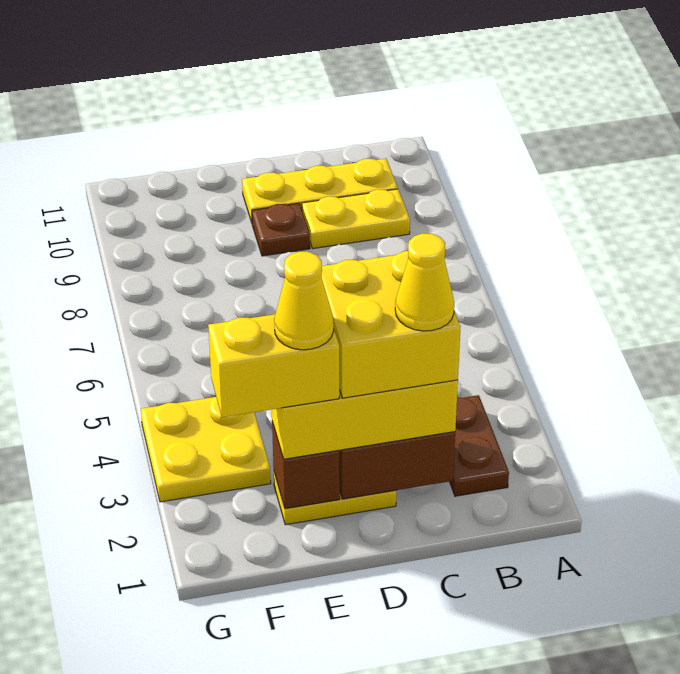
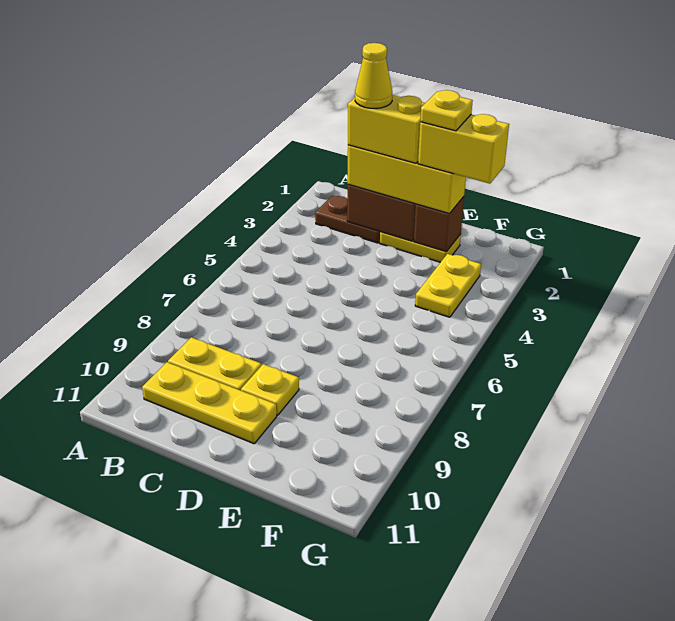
brown 1x2 plate [450,395,509,496] -> brown 1x2 plate turned to [315,196,380,243]
yellow 2x2 brick [322,251,460,398] -> yellow 1x2 brick [348,95,425,163]
brown 1x1 plate [252,203,310,256] -> yellow 1x1 plate [241,364,299,415]
yellow 1x1 cone [274,252,334,350] -> yellow 1x1 plate [420,90,473,131]
yellow 2x2 plate [141,397,271,502] -> yellow 1x2 plate [415,254,481,317]

